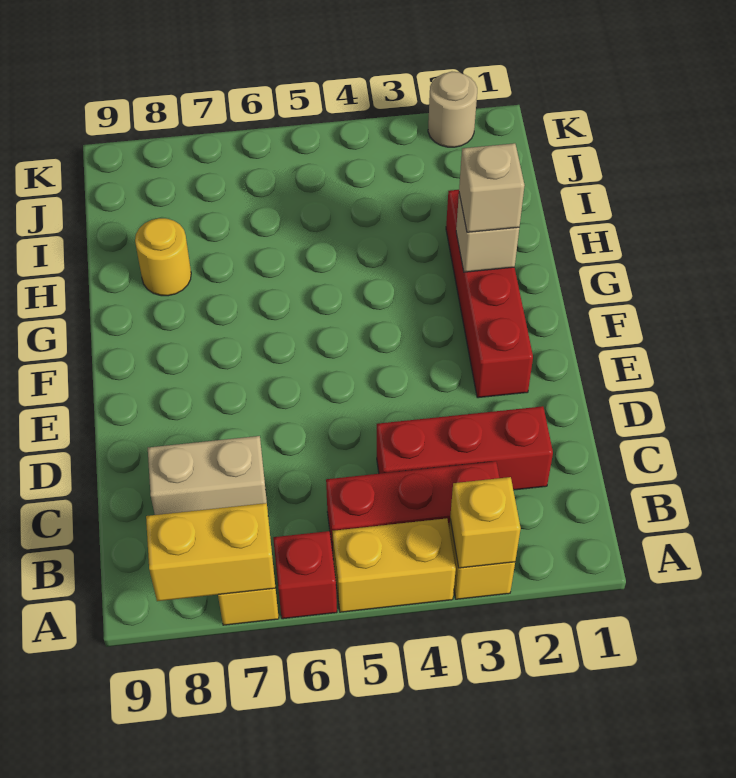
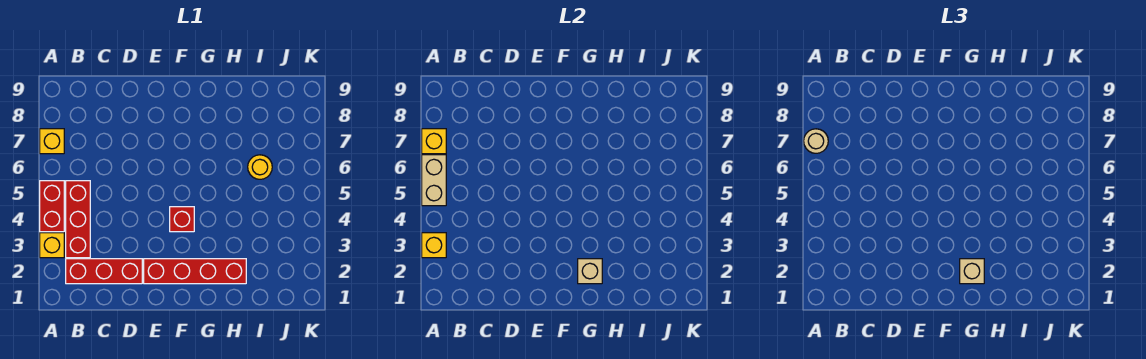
yellow 1x2 brick [332,518,456,612] -> red 1x2 brick [40,181,64,232]
red 1x1 brick [273,531,337,619] -> red 1x1 brick moved to [170,207,194,232]
yellow 1x2 brick [146,503,275,601] -> yellow 1x1 brick [422,129,446,154]
red 1x3 brick [377,406,553,490] -> red 1x3 brick turned to [66,259,142,284]
tan 1x2 brick [148,436,267,515] -> tan 1x2 brick moved to [422,155,446,206]
yellow 1x1 round brick [135,218,191,296] -> yellow 1x1 round brick moved to [248,155,272,179]
tan 1x1 round brick [428,72,477,147] -> tan 1x1 round brick moved to [804,129,828,153]

